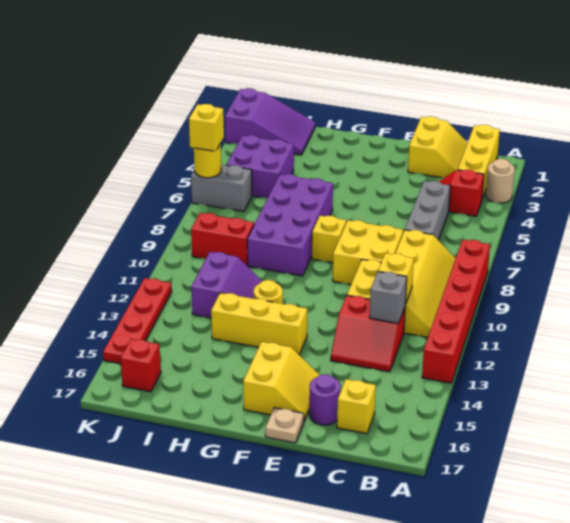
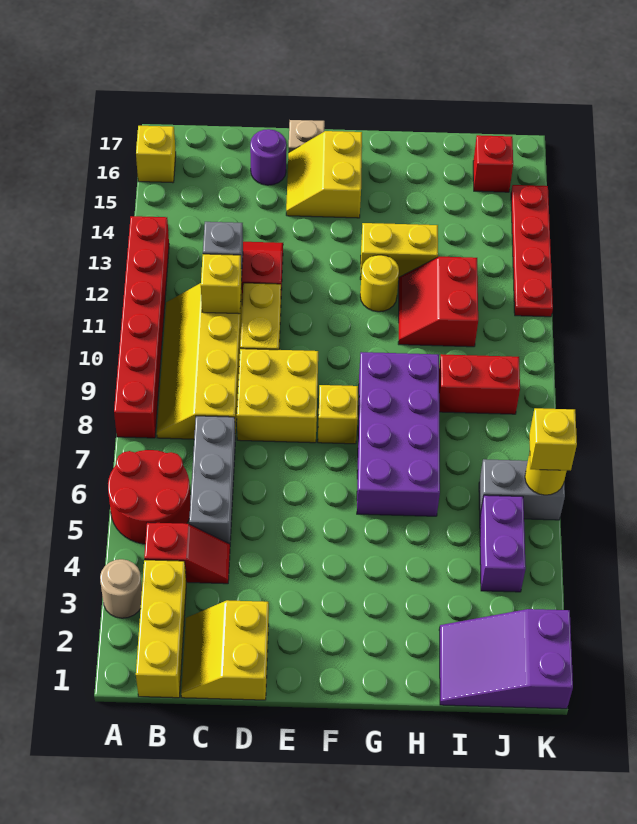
none -> red 2x2 round brick [108,450,190,544]
yellow 1x1 brick [337,379,376,434] -> yellow 1x1 brick moved to [136,126,176,183]
yellow 1x3 brick [211,293,307,354] -> yellow 1x2 brick [360,223,438,281]
purple 2x2 slope [191,252,262,318] -> red 2x2 slope [398,257,478,347]
purple 2x2 brick [227,135,294,198] -> purple 1x2 brick [480,495,526,592]

